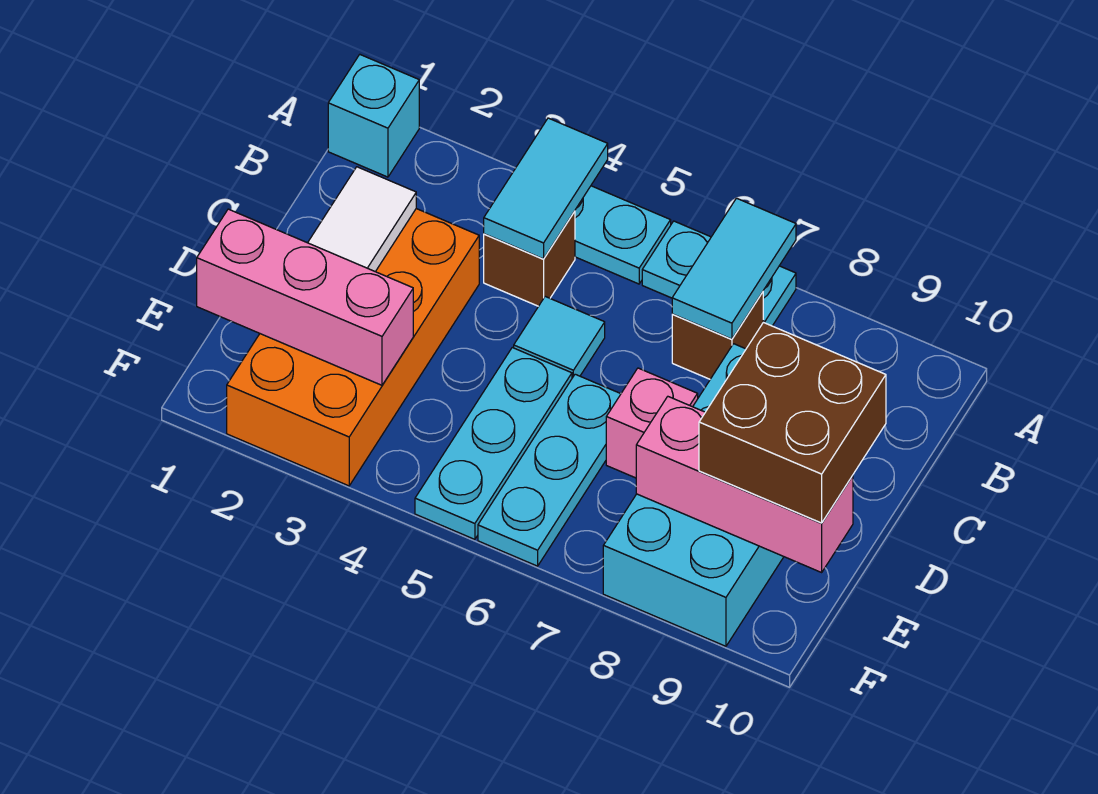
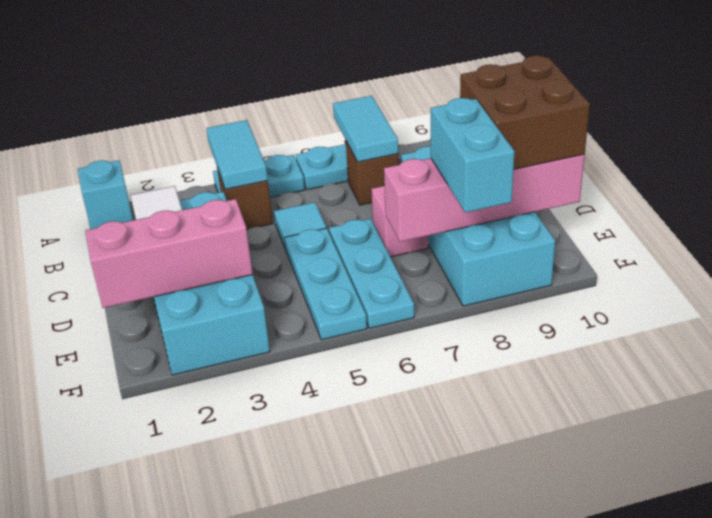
orange 2x4 brick [227,209,479,486] -> cyan 2x4 brick [154,192,270,375]
pink 1x3 brick [636,397,853,572] -> pink 1x4 brick [384,154,585,242]
none -> cyan 1x2 brick [431,98,515,213]

